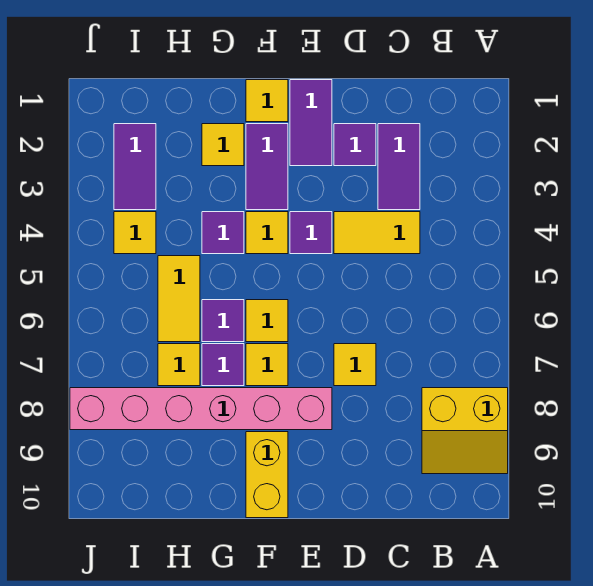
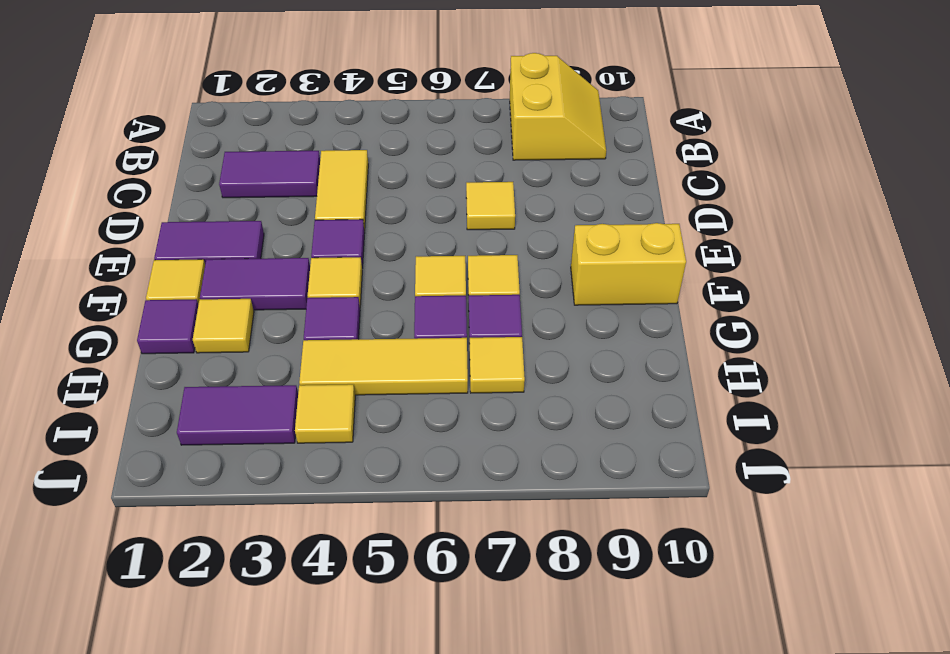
purple 1x1 tile [334,124,376,166] -> purple 1x1 tile moved to [137,299,198,354]
pink 1x6 brick [70,388,332,430] -> none
yellow 1x2 tile [158,256,200,342] -> yellow 1x3 tile [299,338,468,395]

